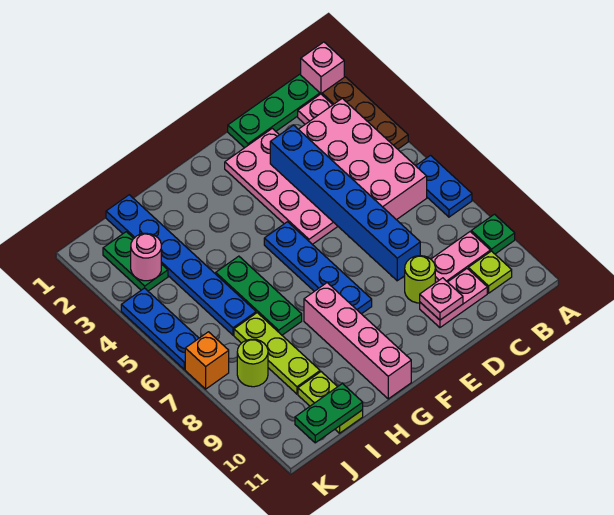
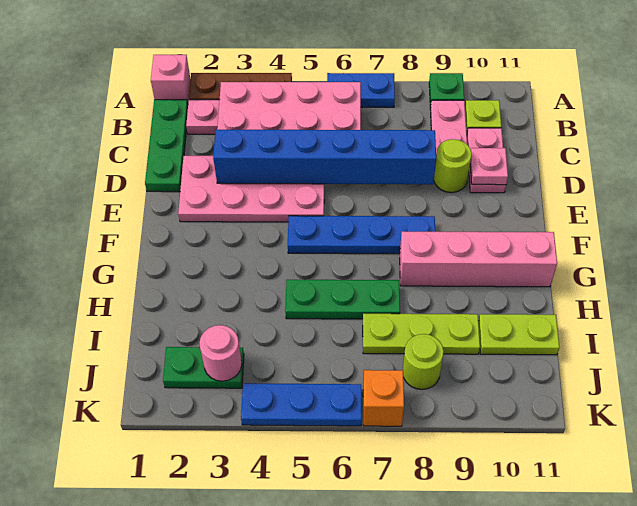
blue 1x6 plate [106,195,256,335] -> none
green 1x2 plate [295,384,363,443] -> none

